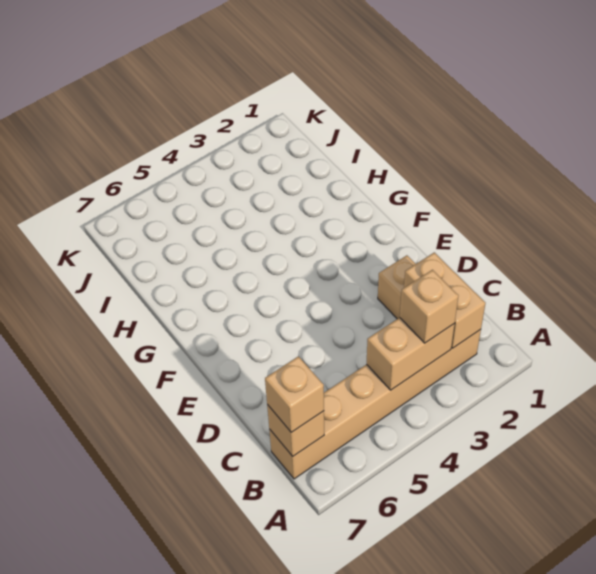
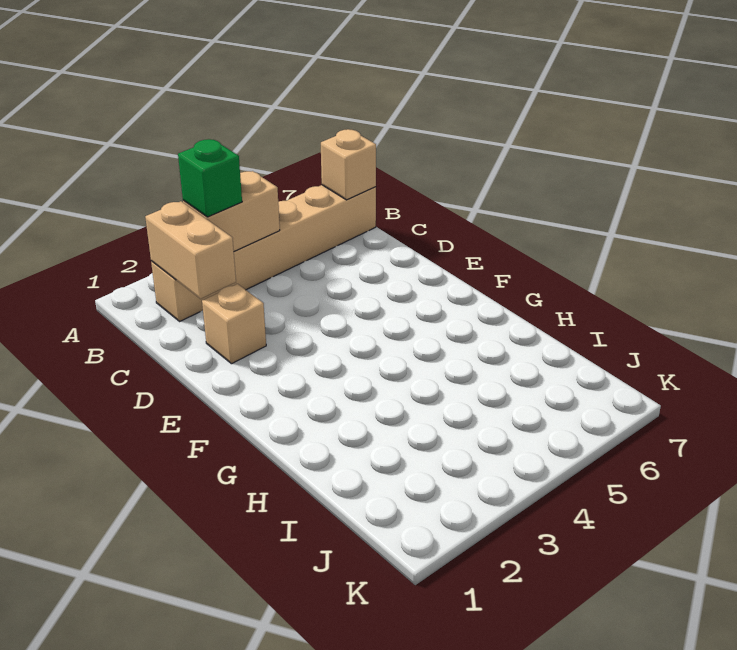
tan 1x1 brick [400,270,458,343] -> green 1x1 brick [178,139,242,217]
tan 1x1 brick [265,356,324,432] -> none

